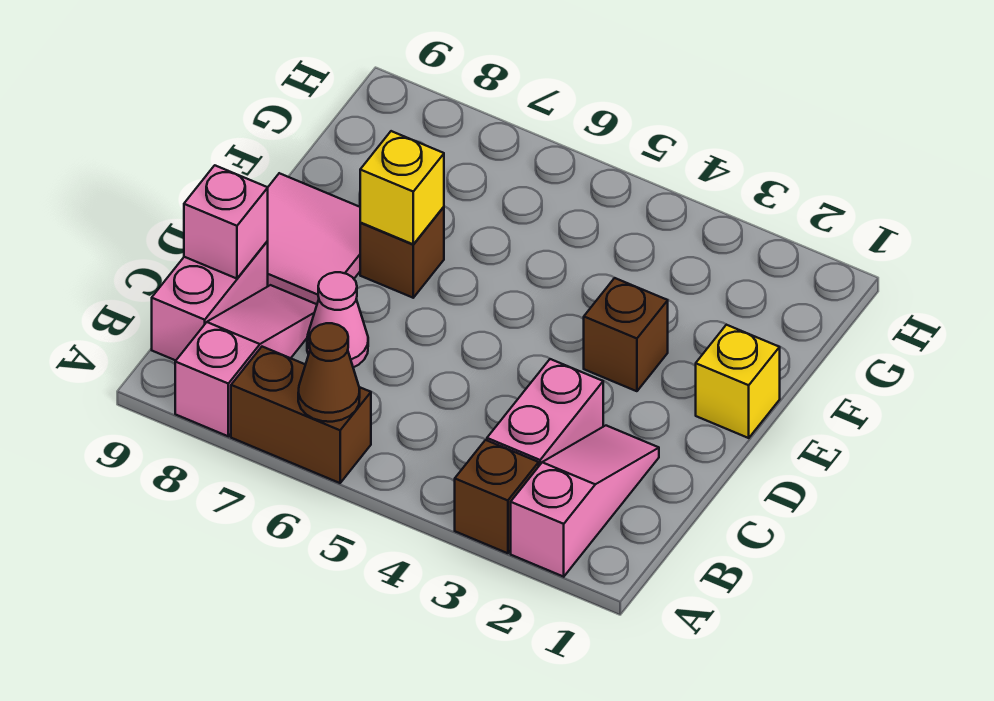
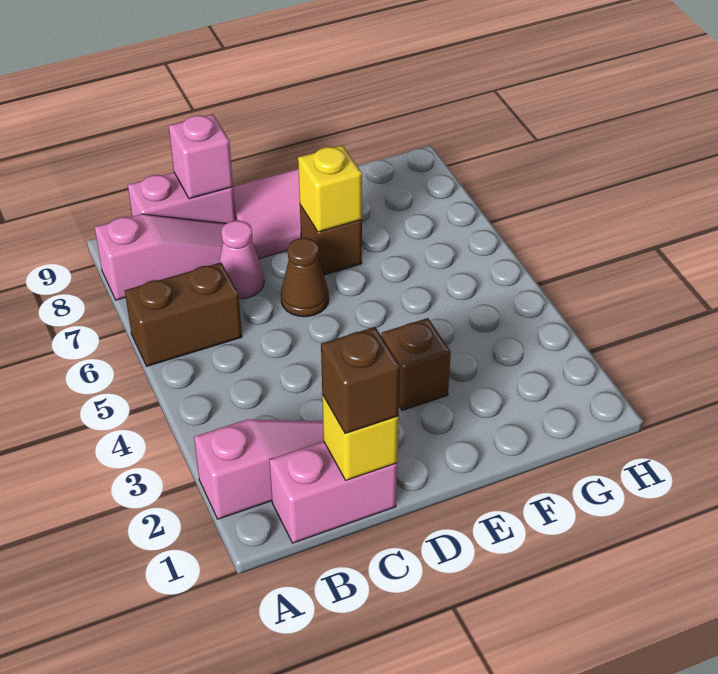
brown 1x1 brick [455,440,539,553] -> brown 1x1 brick moved to [321,327,400,434]
brown 1x2 brick [231,347,371,483] -> brown 1x2 brick turned to [125,263,242,366]
brown 1x1 cone [298,323,360,422] -> brown 1x1 cone moved to [281,238,329,317]
pink 1x2 brick [487,359,603,466] -> pink 1x2 brick moved to [269,441,397,543]
yellow 1x1 brick [696,325,780,438] -> yellow 1x1 brick moved to [322,395,399,480]

